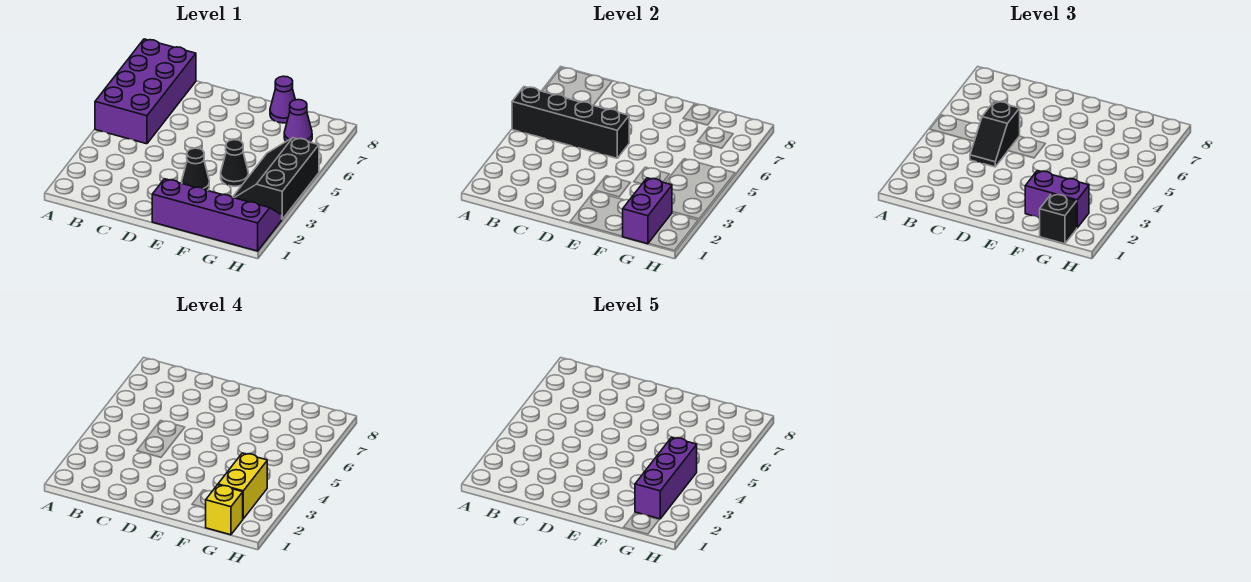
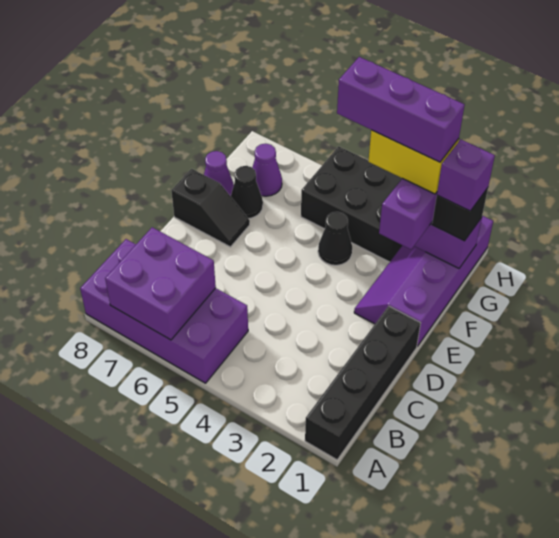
black 1x4 brick [512,87,629,158] -> black 1x4 brick moved to [305,306,421,460]
none -> purple 2x2 brick [105,227,216,340]
black 1x2 slope [970,101,1020,167] -> black 1x2 slope moved to [171,169,250,247]
black 1x1 cone [182,148,209,191] -> black 1x1 cone moved to [231,166,263,219]
yellow 1x1 brick [206,485,243,535] -> purple 1x1 brick [437,139,495,211]
black 2x3 slope [233,138,319,219] -> black 2x3 brick [301,146,402,262]

